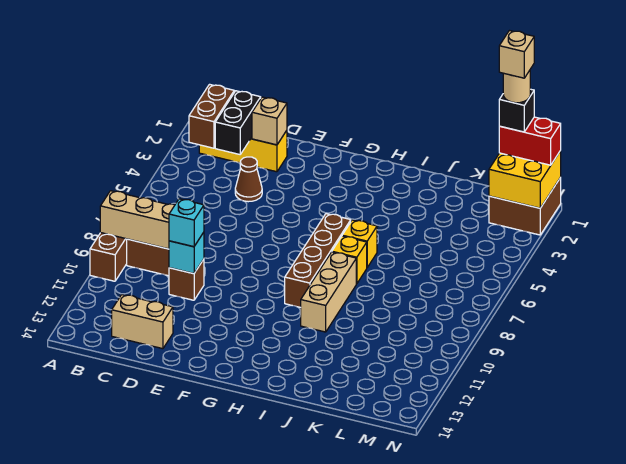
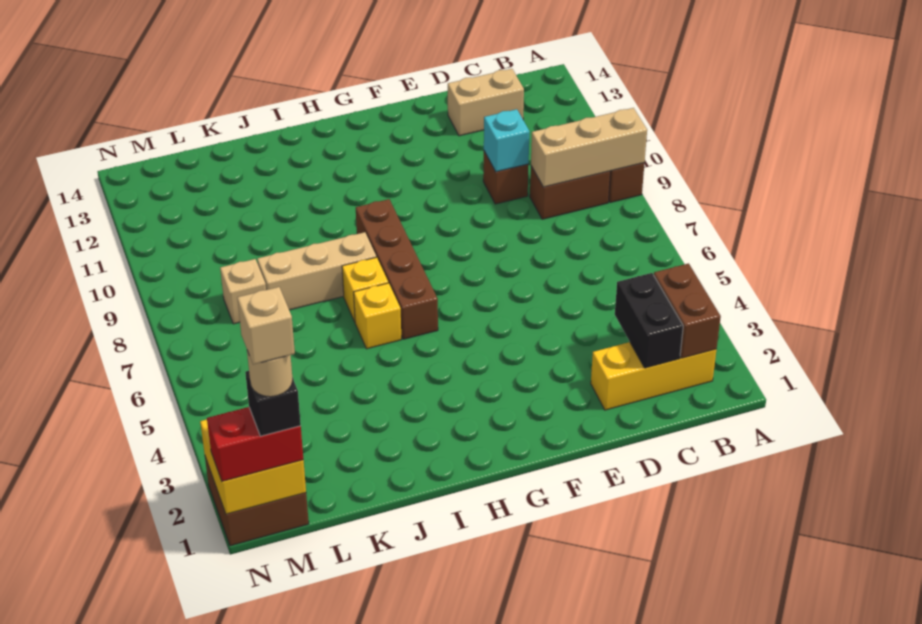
tan 1x1 brick [252,97,287,145] -> tan 1x1 brick moved to [220,259,266,324]
brown 1x1 cone [235,157,262,202] -> none
cyan 1x1 brick [169,199,204,247] -> none
tan 1x3 brick [301,252,356,332] -> tan 1x3 brick turned to [257,232,376,310]

